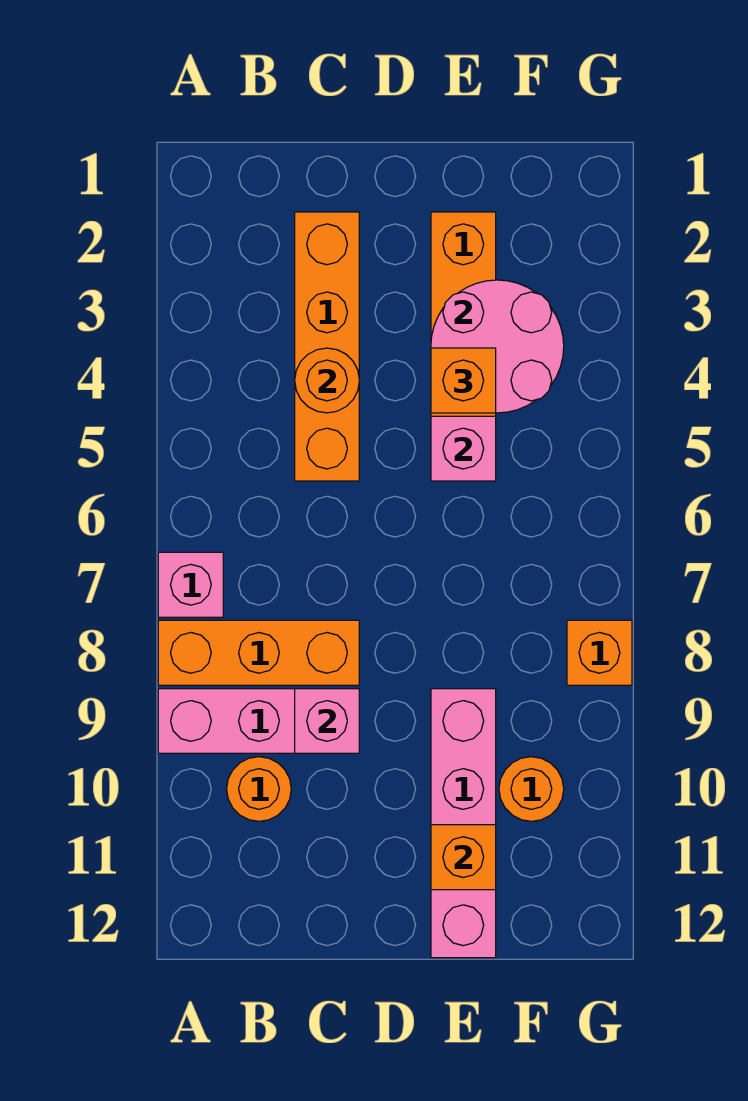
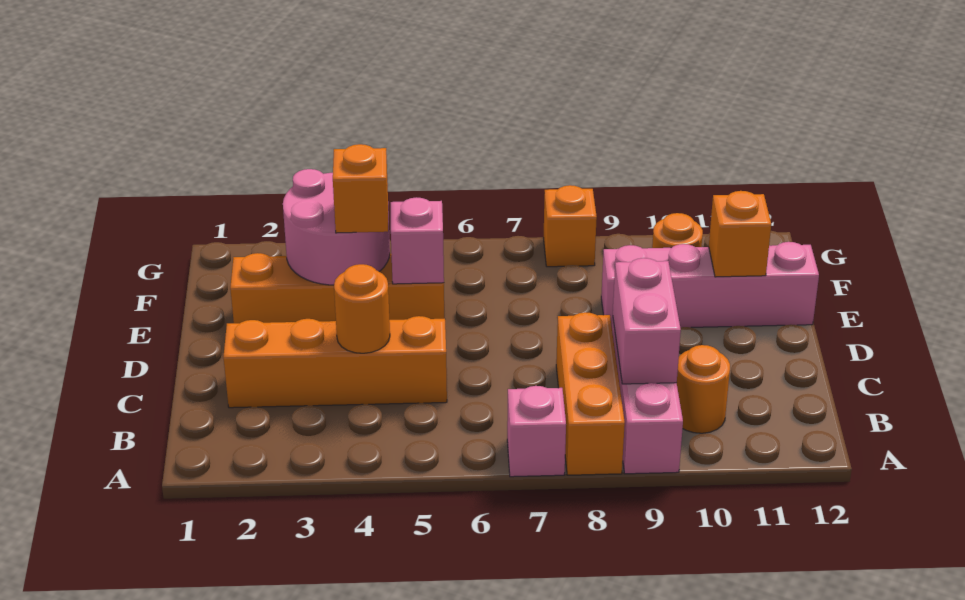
pink 1x1 brick [295,689,359,753] -> pink 1x2 brick [613,258,681,384]

